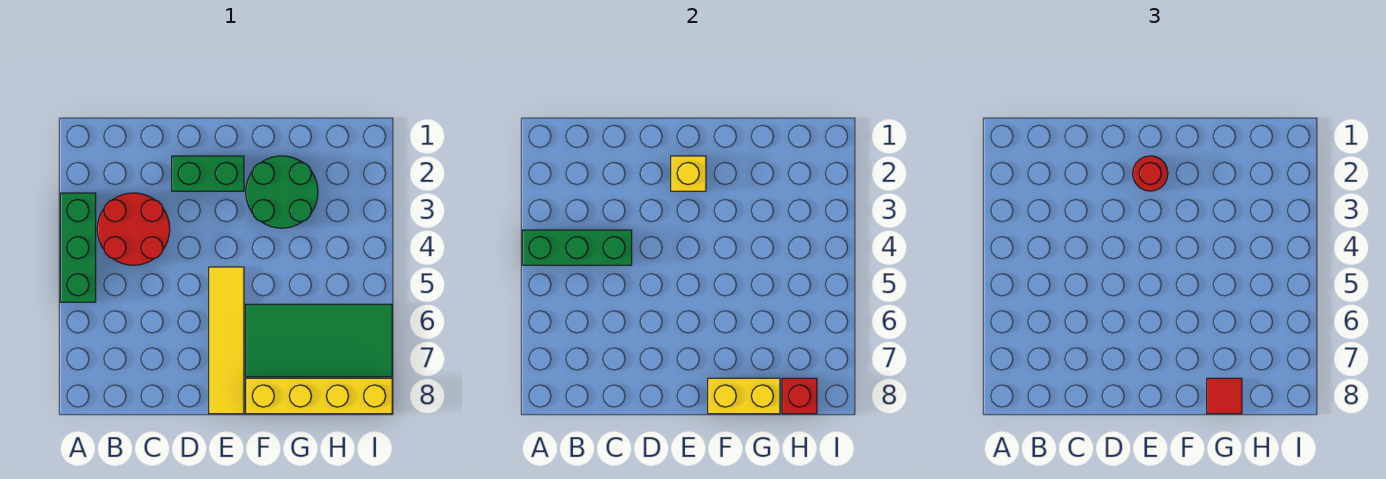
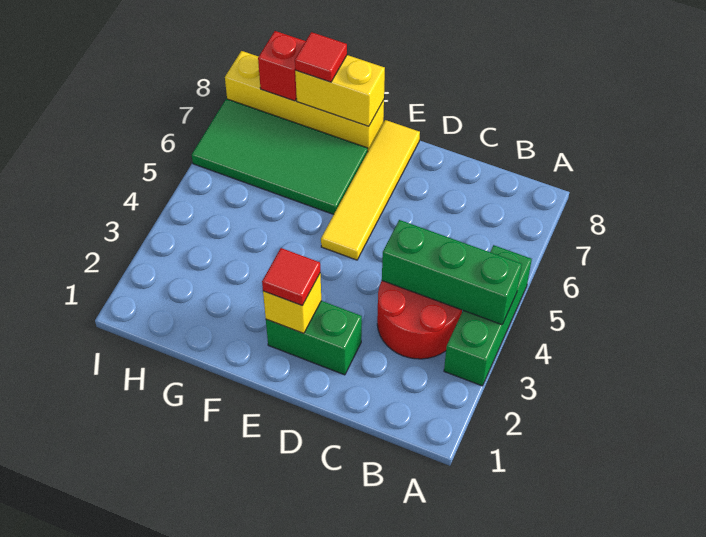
red 1x1 round brick [1133,156,1168,191] -> red 1x1 tile [262,248,320,305]
green 2x2 round brick [246,156,318,228] -> none

